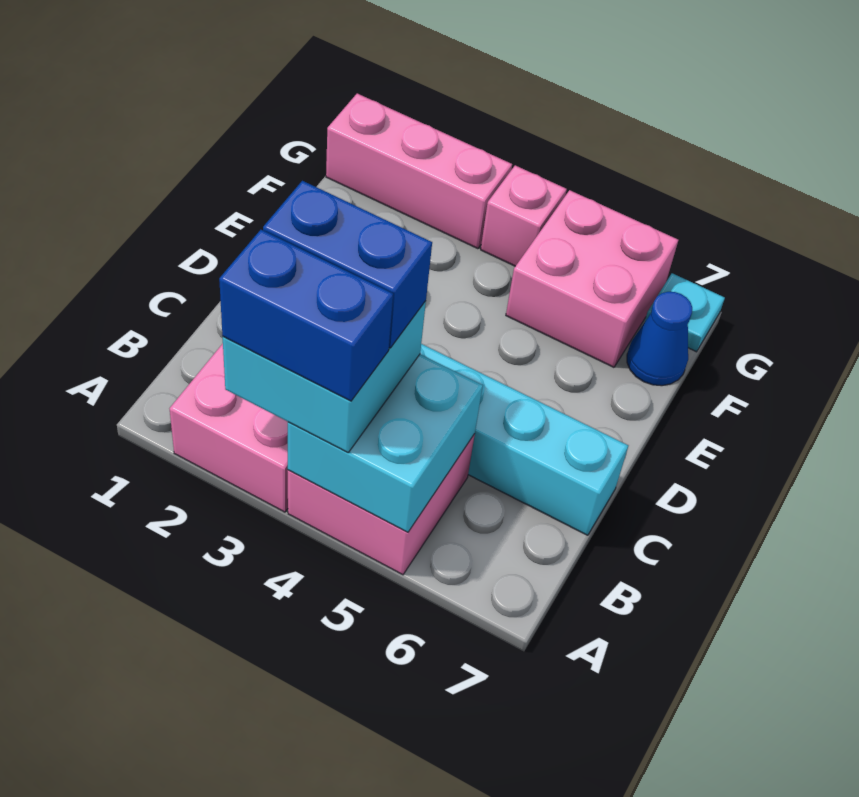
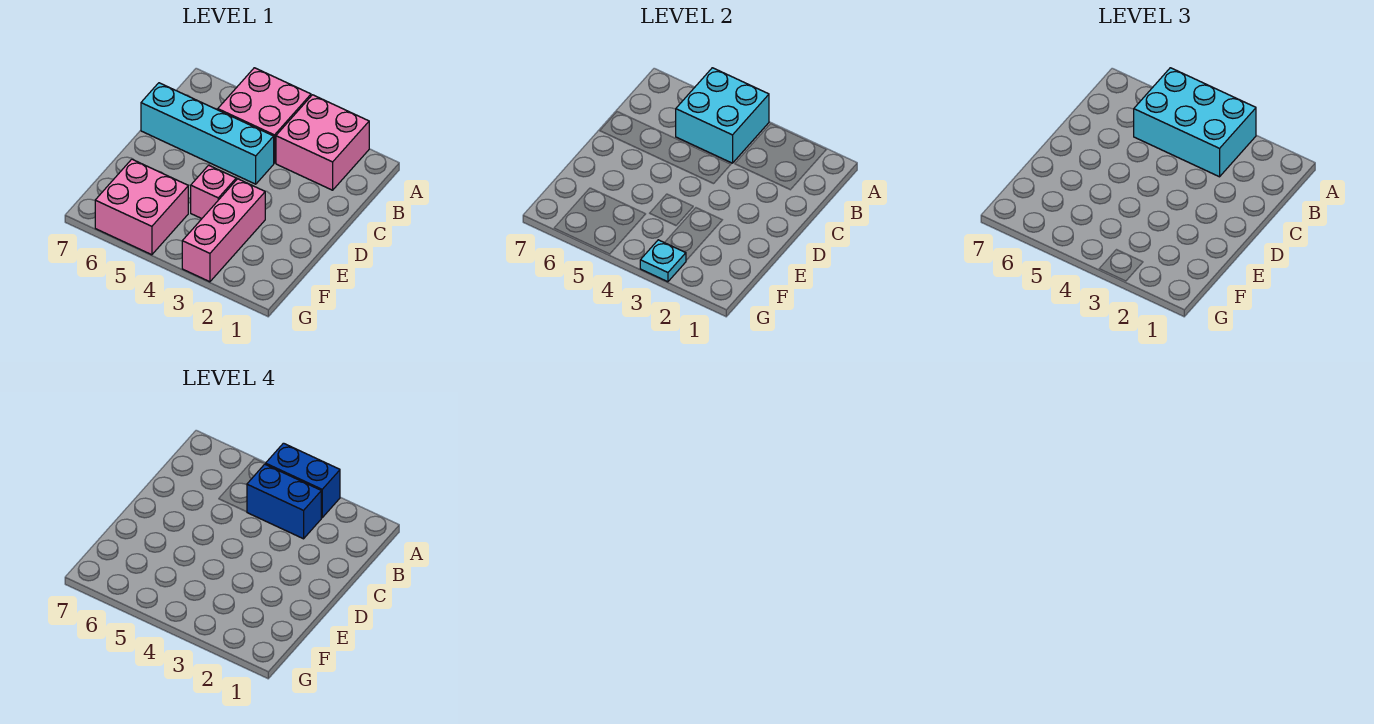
cyan 2x2 brick [223,301,426,452] -> cyan 2x3 brick [1134,68,1256,177]
blue 1x1 cone [627,292,692,386] -> none
pink 1x3 brick [326,94,512,249] -> pink 1x3 brick turned to [182,179,265,282]
pink 1x1 brick [481,165,567,266] -> pink 1x1 brick moved to [191,165,236,219]
cyan 1x1 plate [645,273,725,352] -> cyan 1x1 plate moved to [640,240,686,282]

